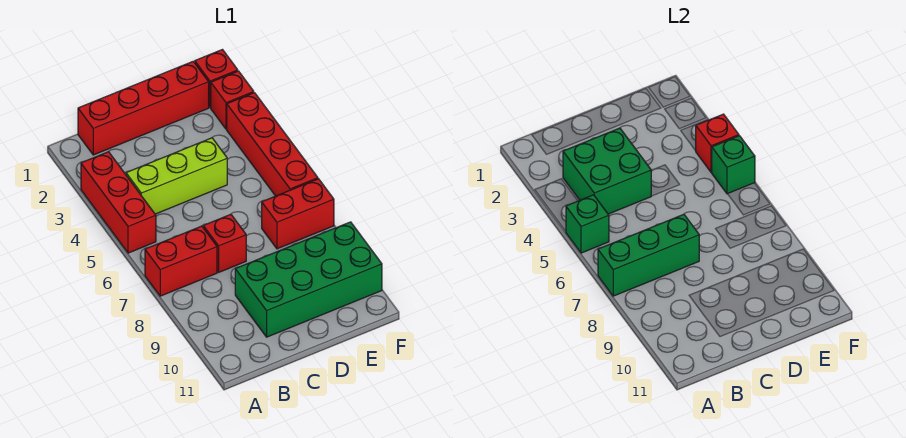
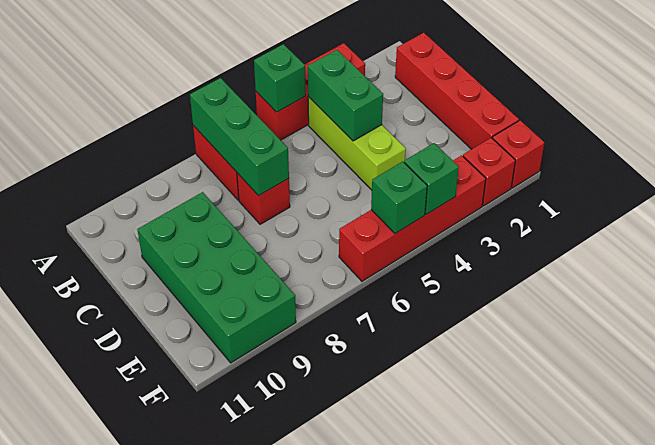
green 2x2 brick [563,128,651,214] -> green 1x2 brick [308,50,383,141]
red 1x2 brick [262,179,334,249] -> none
red 1x1 brick [695,114,739,172] -> green 1x1 brick [404,143,459,214]

